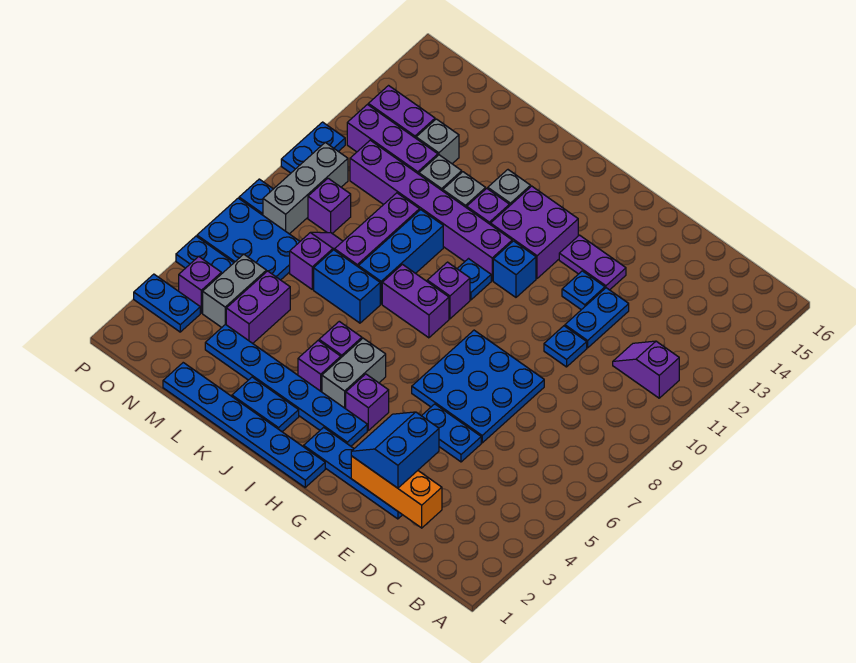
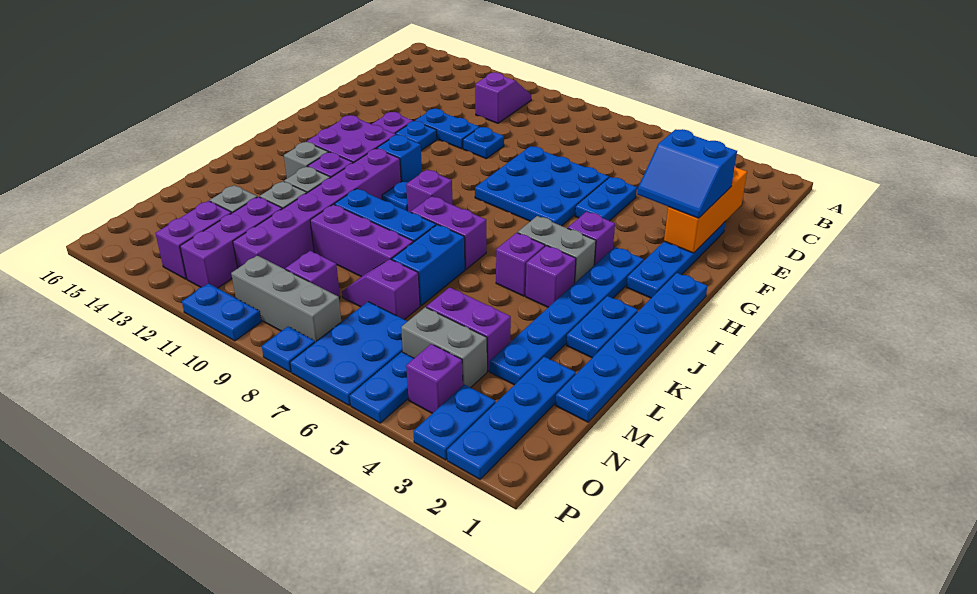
purple 1x2 slope [613,341,679,398] -> purple 1x2 slope turned to [475,73,531,123]
purple 1x2 brick [382,264,449,338] -> purple 1x2 brick turned to [411,196,486,269]
none -> blue 1x4 plate [447,357,576,479]

